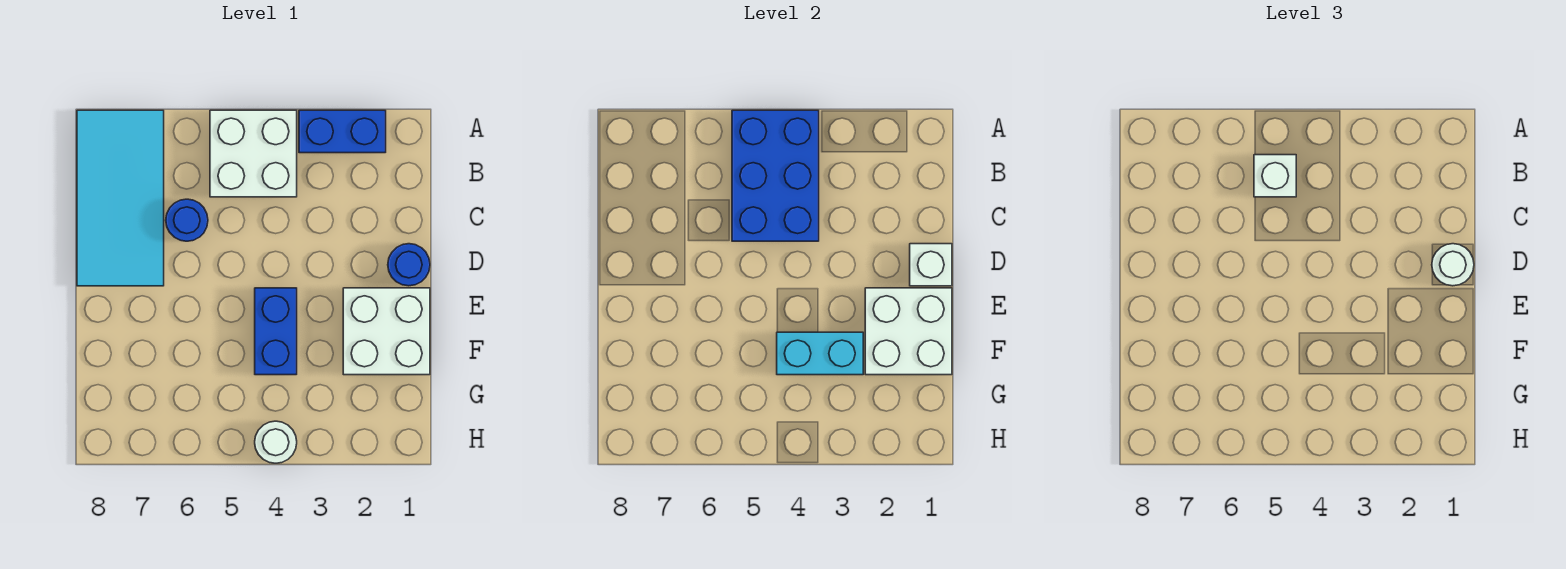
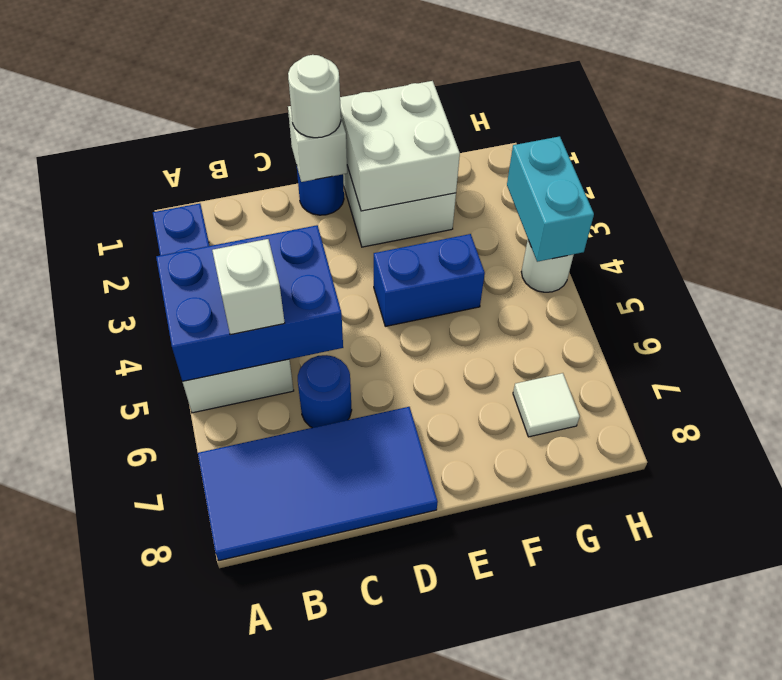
cyan 2x4 tile [77,110,164,286] -> blue 2x4 tile [198,407,438,561]
cyan 1x2 brick [777,332,863,375] -> cyan 1x2 brick moved to [507,136,594,262]
none -> white 1x1 tile [513,373,580,437]

